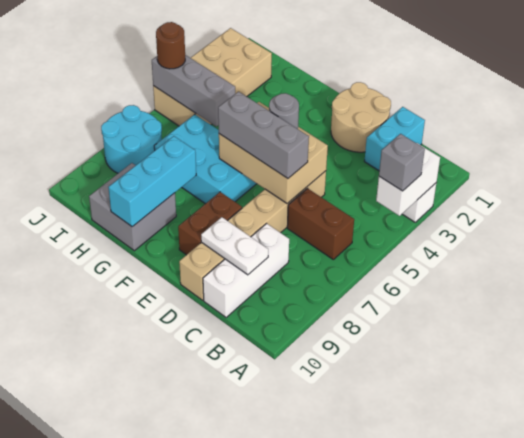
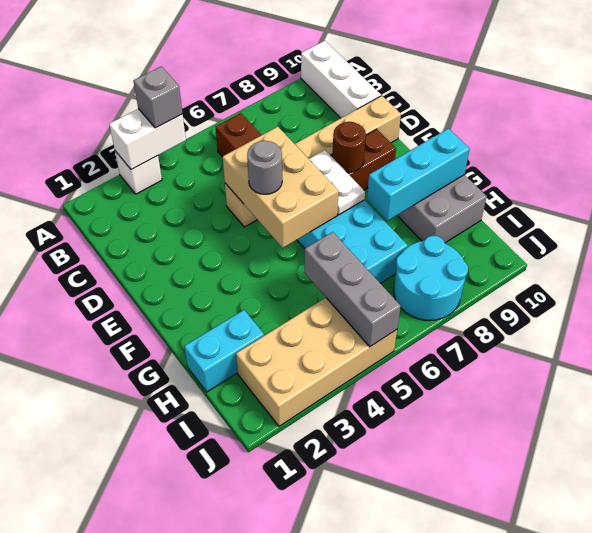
cyan 1x2 brick [364,107,425,171] -> cyan 1x2 brick moved to [184,310,264,392]
white 1x3 brick [203,224,289,317] -> white 1x3 brick turned to [301,41,381,118]
white 1x2 plate [201,217,268,275] -> white 1x2 plate moved to [309,150,365,215]
tan 2x2 round brick [331,82,391,152] -> none
grey 1x3 brick [218,92,309,178] -> none
brown 1x1 round brick [156,22,185,69] -> brown 1x1 round brick moved to [332,122,366,173]

